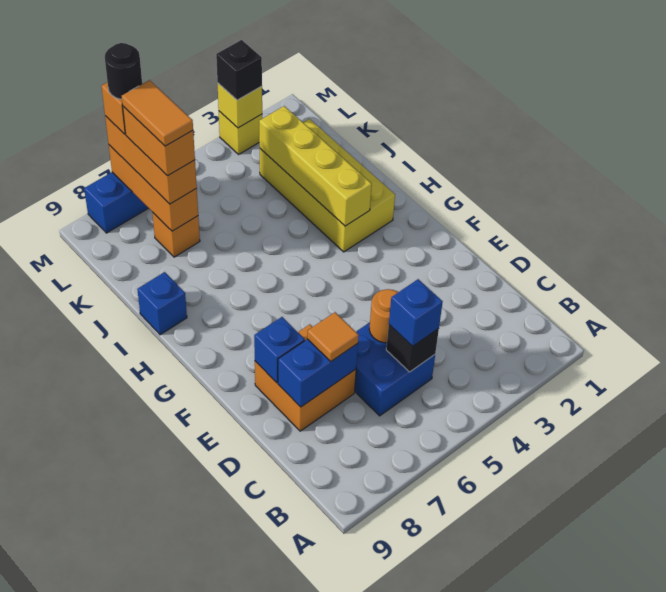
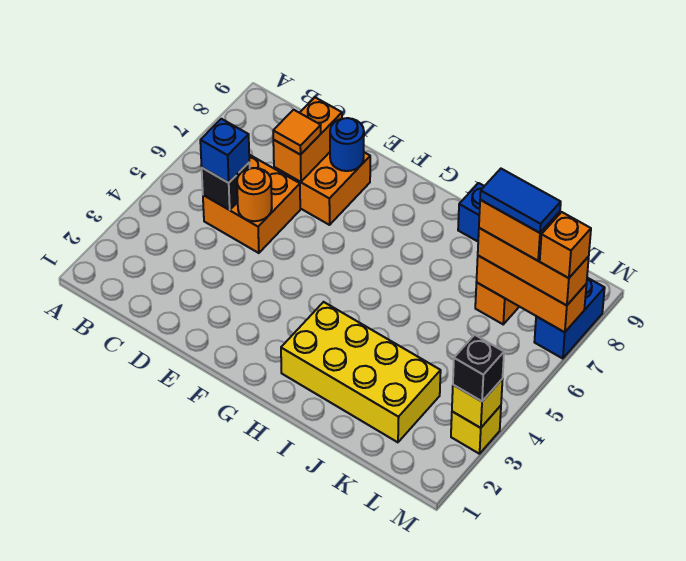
blue 2x2 brick [355,322,435,416] -> orange 2x2 brick [203,155,300,253]
blue 1x2 brick [278,339,358,407] -> orange 1x2 brick [273,97,342,182]
blue 1x1 brick [254,317,305,383] -> blue 1x1 round brick [330,118,364,171]
yellow 1x4 brick [259,106,372,226] -> none
orange 1x2 tile [122,80,193,146] -> blue 1x2 tile [480,169,561,233]
black 1x1 round brick [105,43,142,99] -> none

